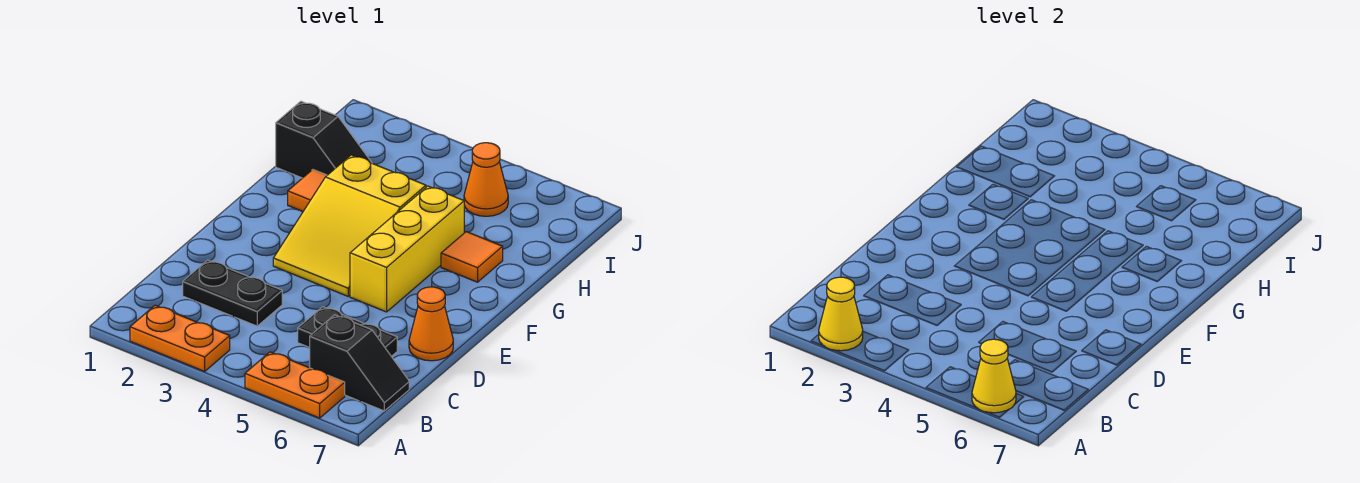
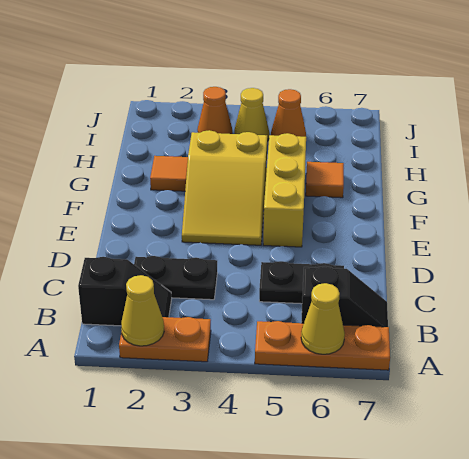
orange 1x2 plate [245,352,345,418] -> orange 1x3 plate [255,321,390,370]
orange 1x1 cone [409,287,453,361] -> orange 1x1 cone moved to [197,87,232,134]
black 1x2 slope [276,101,372,178] -> black 1x2 slope moved to [78,257,171,326]
none -> yellow 1x1 cone [234,88,269,141]

